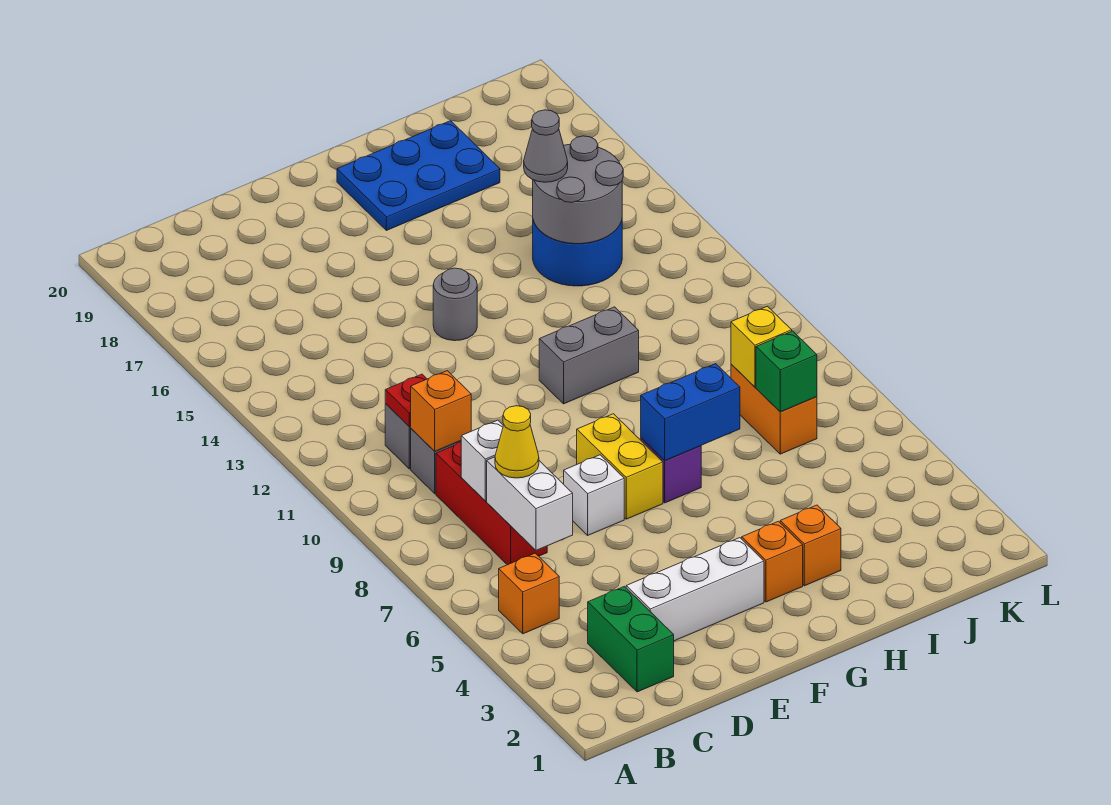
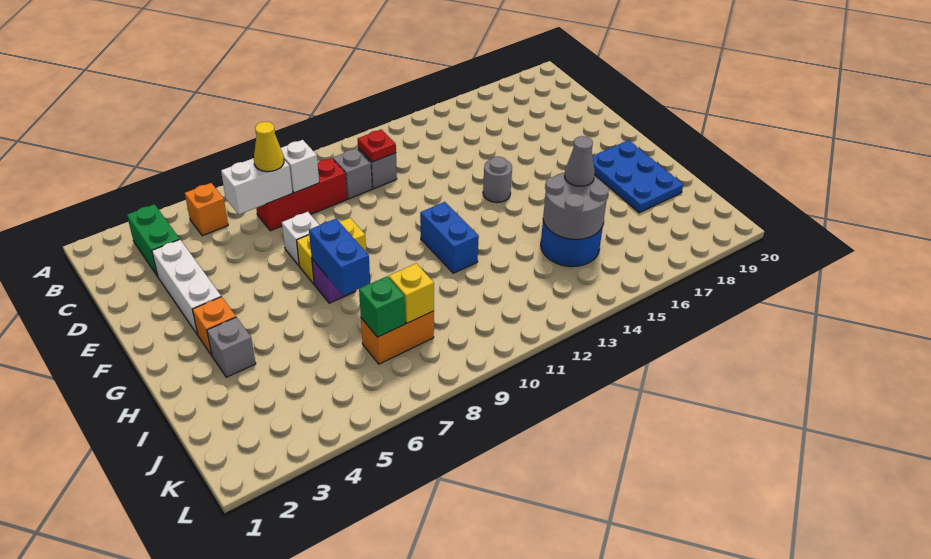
green 1x2 brick [588,586,674,692] -> green 1x2 brick turned to [127,204,180,276]
orange 1x1 brick [410,371,471,451] -> none
grey 1x2 brick [539,307,639,404] -> blue 1x2 brick [420,202,479,273]
orange 1x1 brick [780,505,841,586] -> grey 1x1 brick [207,317,256,377]

